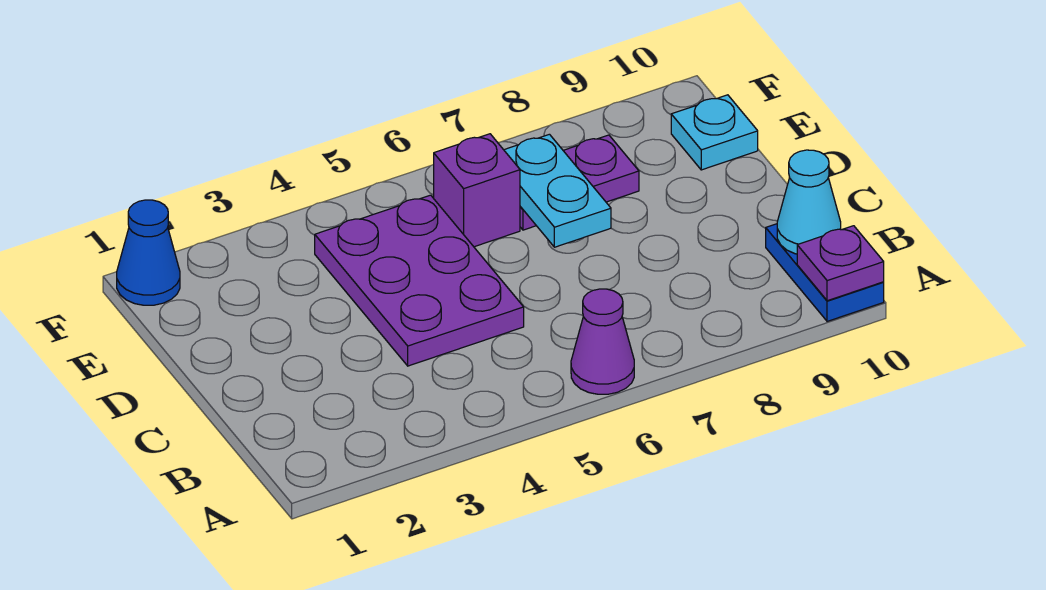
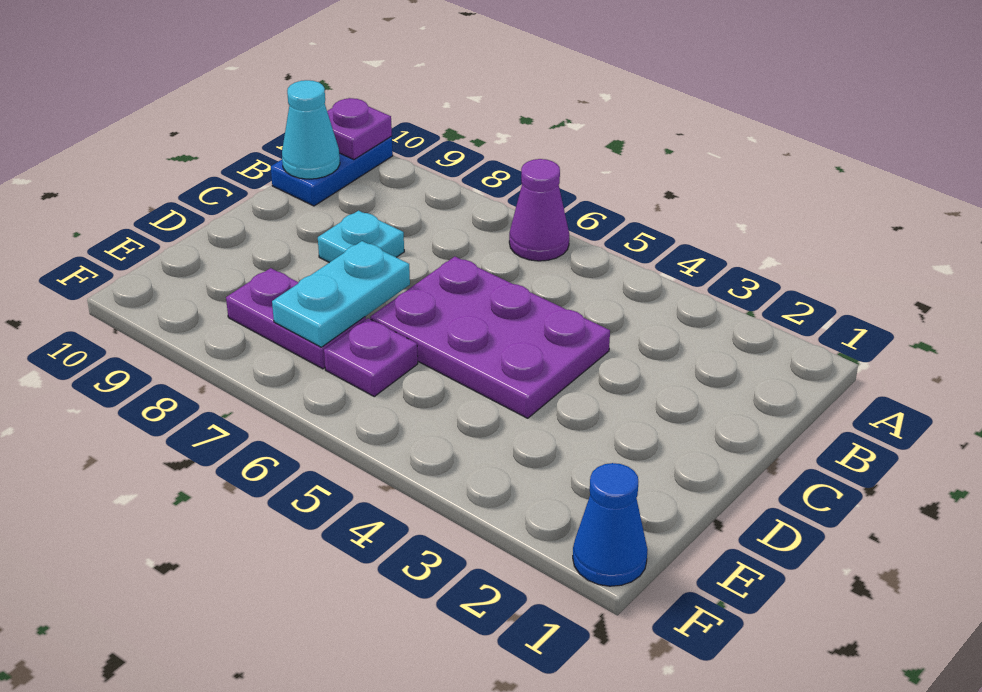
purple 2x3 plate [315,195,524,366] -> purple 2x3 plate turned to [370,257,610,418]
purple 1x1 brick [434,134,520,247] -> purple 1x1 plate [324,318,418,396]
cyan 1x1 plate [671,95,758,170] -> cyan 1x1 plate moved to [318,211,404,263]

